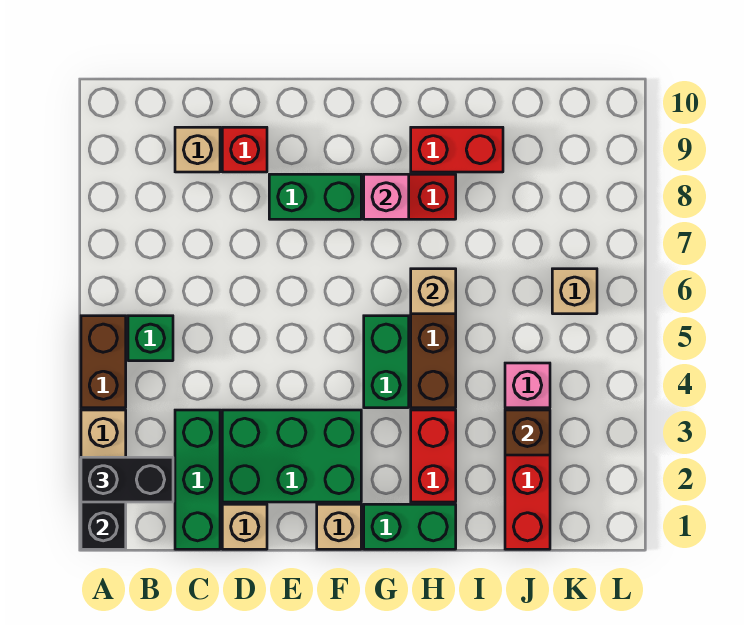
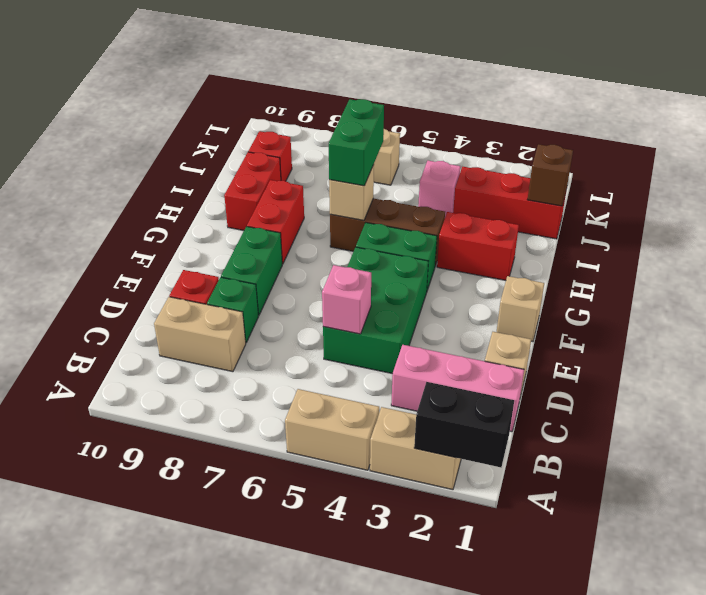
black 1x2 brick [81,457,173,502] -> none
brown 1x2 brick [81,316,126,408] -> tan 1x2 brick [285,389,379,470]
green 1x1 brick [128,316,173,361] -> green 1x1 brick moved to [207,277,258,342]
green 1x3 brick [175,410,220,549] -> pink 1x3 brick [391,345,524,432]
tan 1x1 brick [175,127,220,172] -> tan 1x2 brick [154,297,246,372]
green 2x3 brick [222,410,361,502] -> green 2x3 brick moved to [323,247,428,374]
green 1x2 brick [364,504,456,549] -> green 1x2 brick moved to [329,99,384,186]
pink 1x1 brick [364,174,409,219] -> pink 1x1 brick moved to [322,265,371,334]
brown 1x1 brick [505,410,550,455] -> brown 1x1 brick moved to [527,144,573,206]
none -> red 1x1 brick [248,131,292,181]

